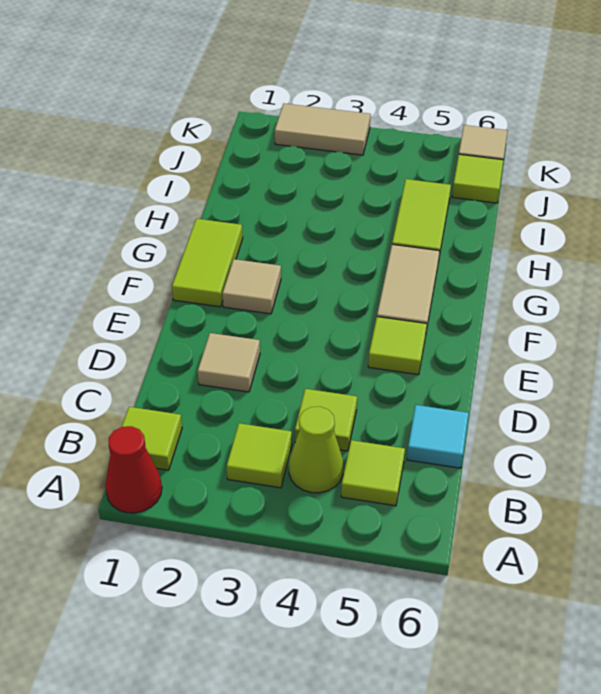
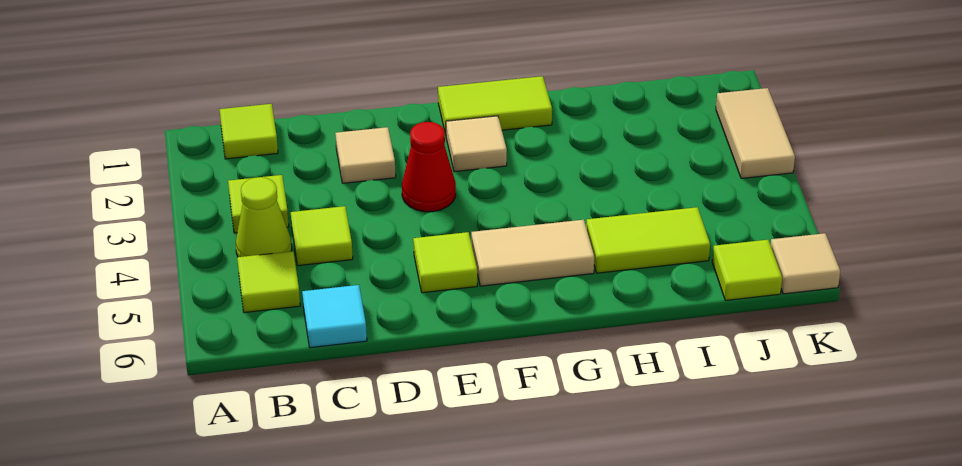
red 1x1 cone [105,426,162,513] -> red 1x1 cone moved to [402,122,456,212]

